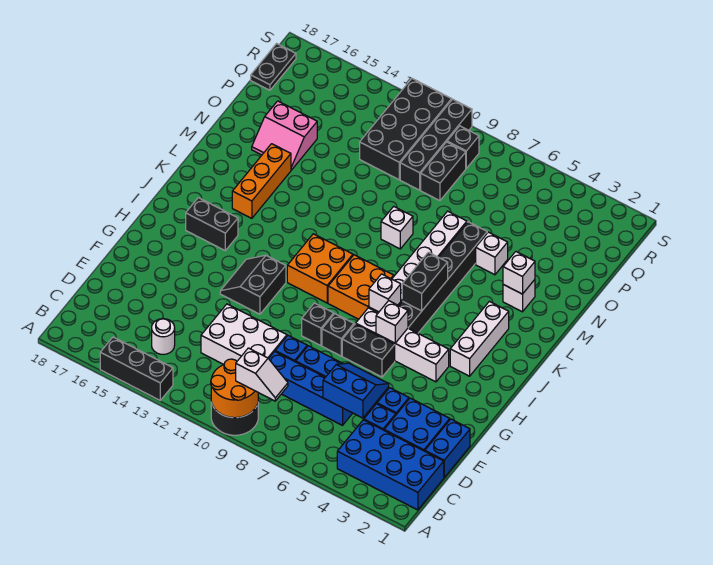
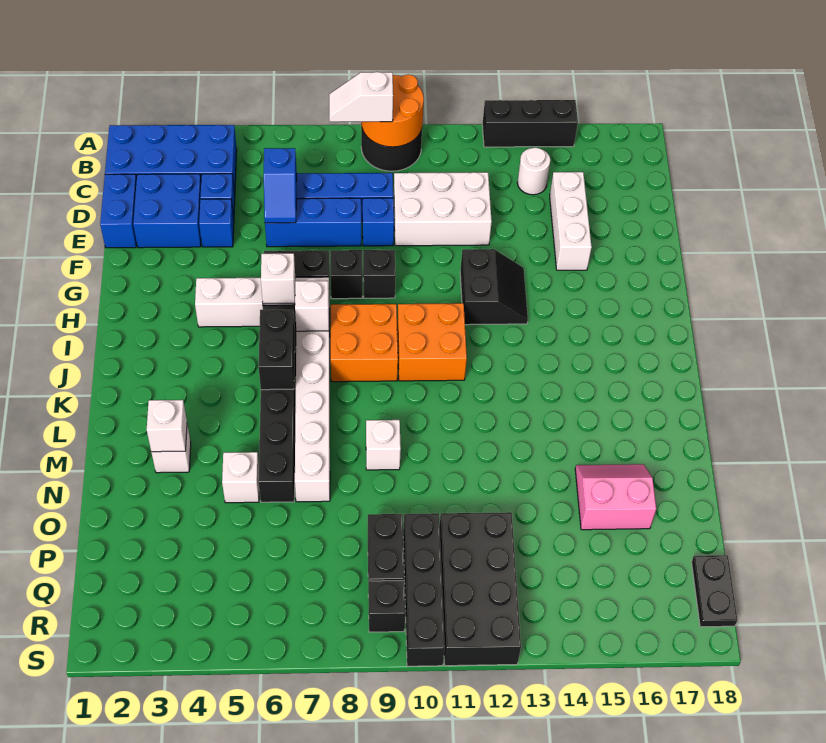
blue 2x2 slope [323,363,389,418] -> blue 1x2 slope [264,148,297,223]
white 1x3 brick [450,301,509,376] -> white 1x3 brick moved to [550,172,592,270]
black 1x2 brick [186,198,238,250] -> none
orange 1x3 brick [232,144,291,218] -> none

